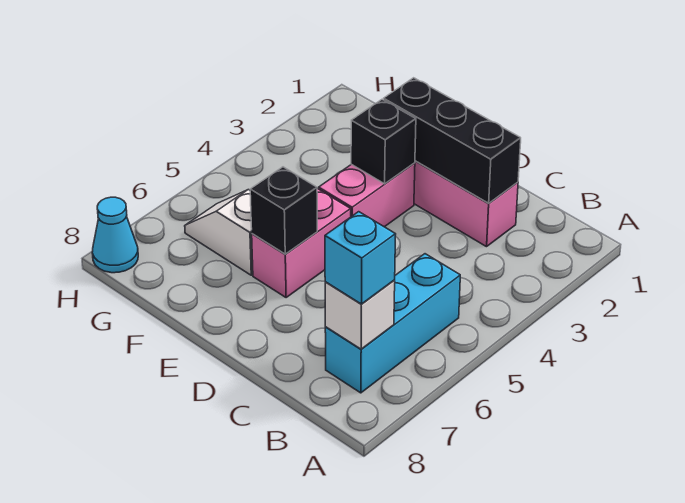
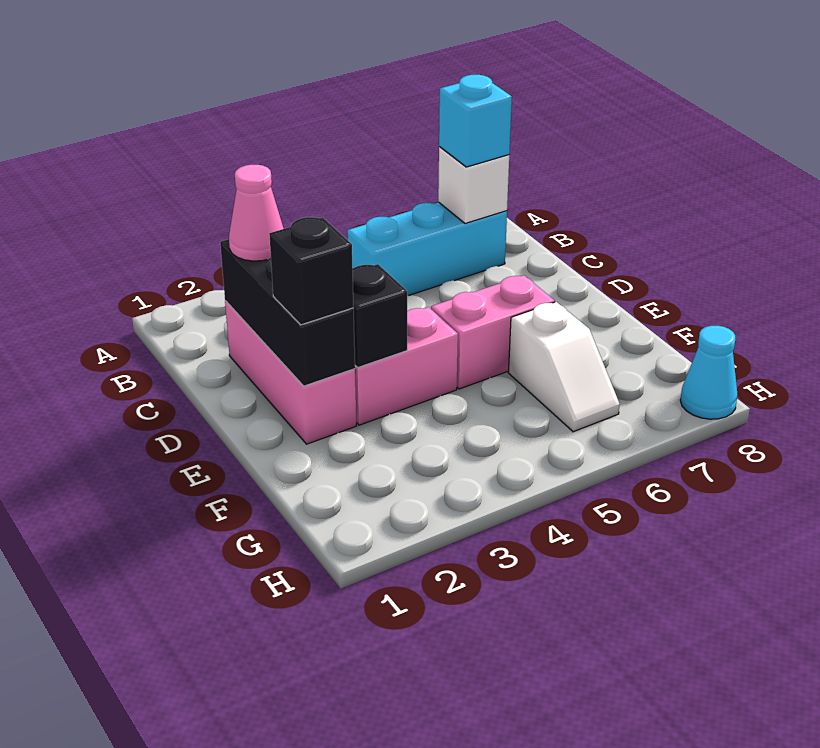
none -> pink 1x1 cone [229,165,284,261]
black 1x1 brick [250,167,317,254] -> black 1x1 brick moved to [269,217,353,325]

